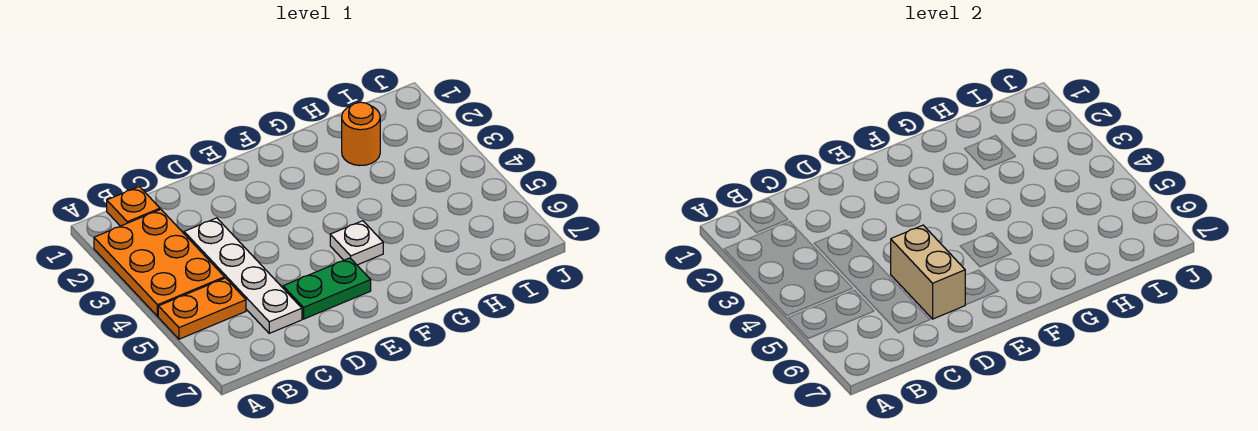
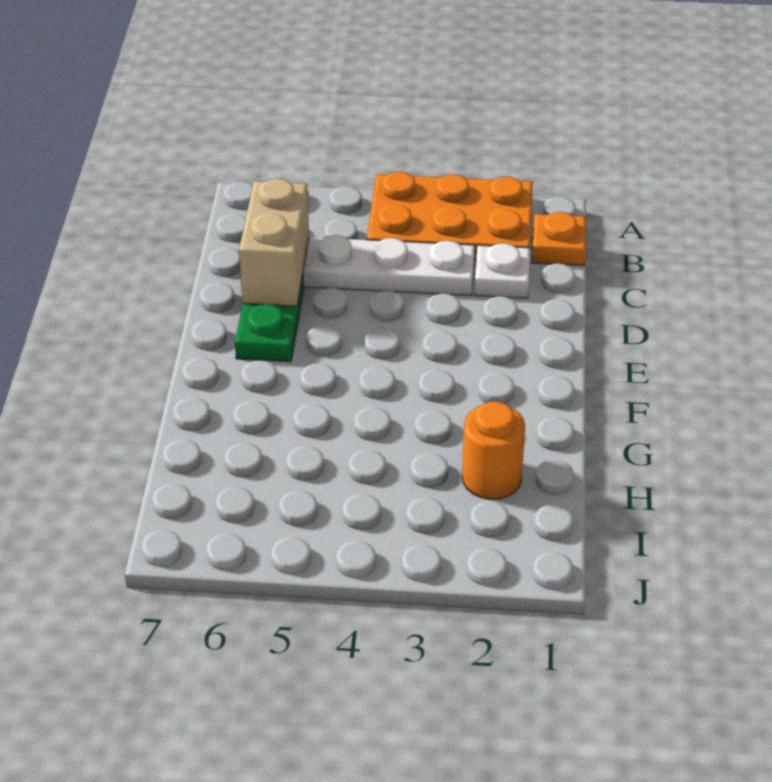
orange 1x2 plate [158,278,246,339] -> none
tan 1x2 brick [891,225,965,319] -> tan 1x2 brick turned to [239,179,309,306]
white 1x1 plate [330,221,383,265] -> white 1x1 plate moved to [474,243,530,298]

